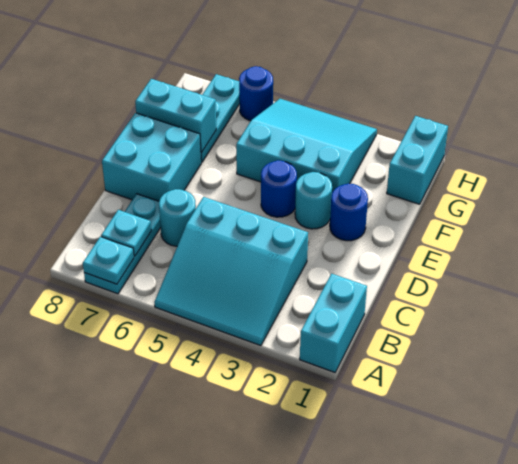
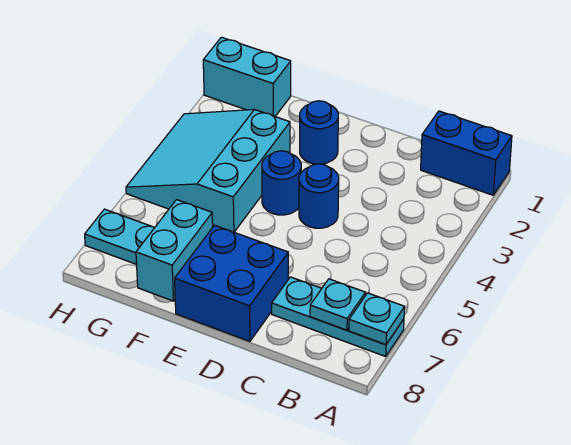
cyan 1x2 brick [300,274,367,372] -> blue 1x2 brick [421,111,512,195]
cyan 3x3 slope [154,197,308,346] -> none
cyan 1x1 round brick [159,189,196,246] -> none
cyan 2x2 brick [102,113,201,201] -> blue 2x2 brick [175,225,288,341]
cyan 1x1 round brick [295,172,332,229] -> none
blue 1x1 round brick [239,66,273,121] -> blue 1x1 round brick moved to [299,164,339,228]

